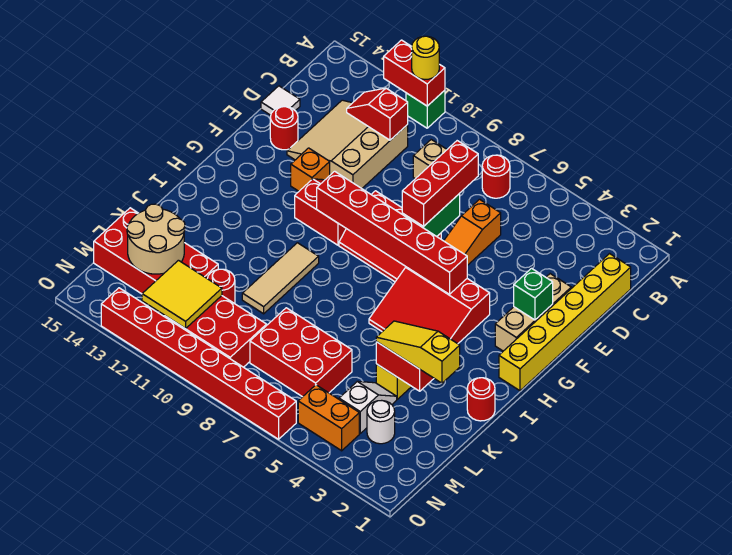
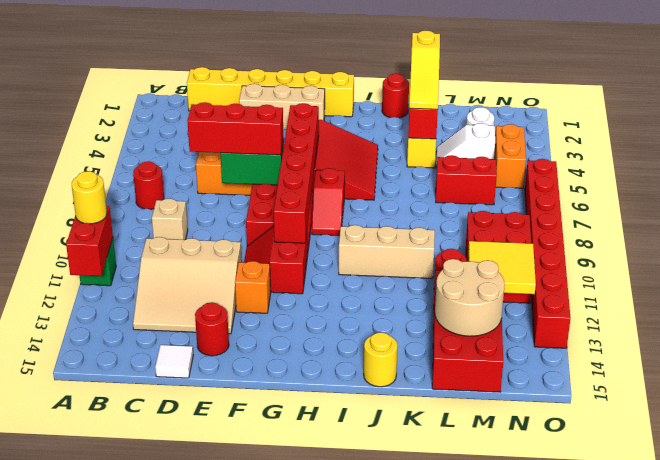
red 1x2 slope [347,88,408,140] -> red 1x2 slope moved to [312,168,345,236]
green 1x1 brick [514,268,553,320] -> none
tan 1x3 tile [242,243,319,314] -> tan 1x3 brick [339,225,435,279]
none -> yellow 1x1 round brick [364,332,397,387]
red 2x3 brick [250,308,352,397] -> red 1x2 brick [436,155,497,205]

